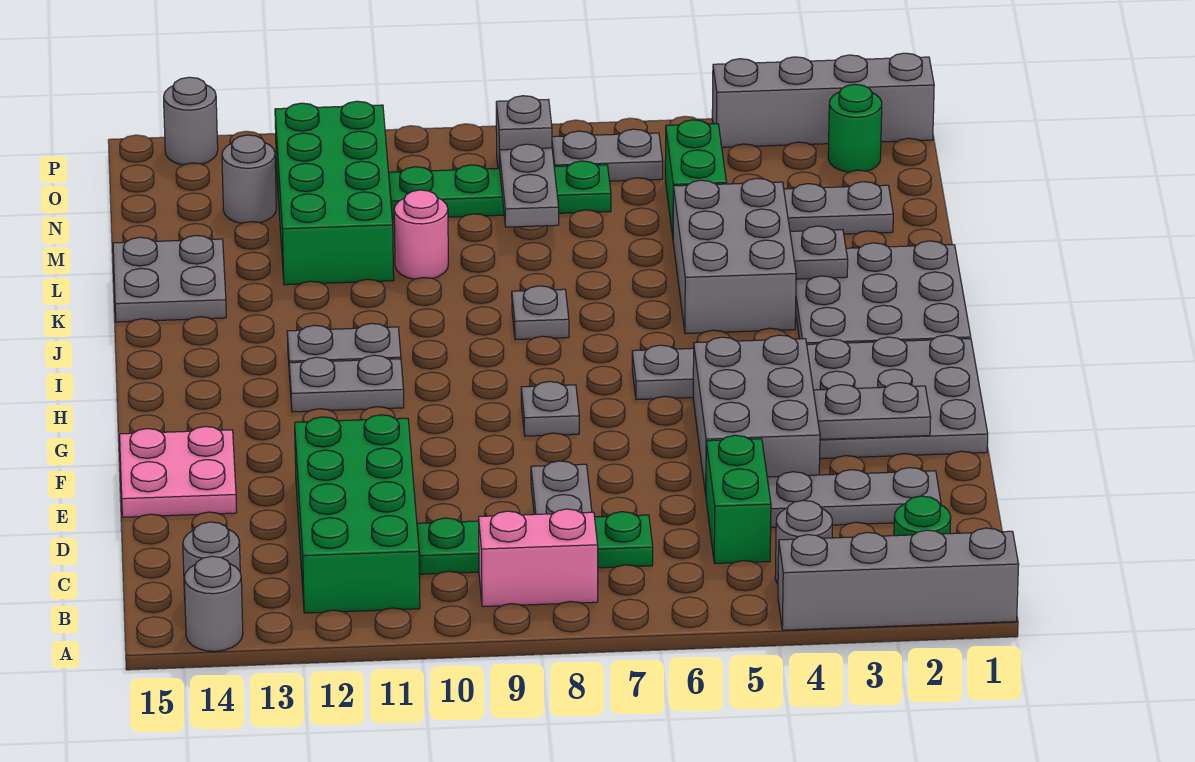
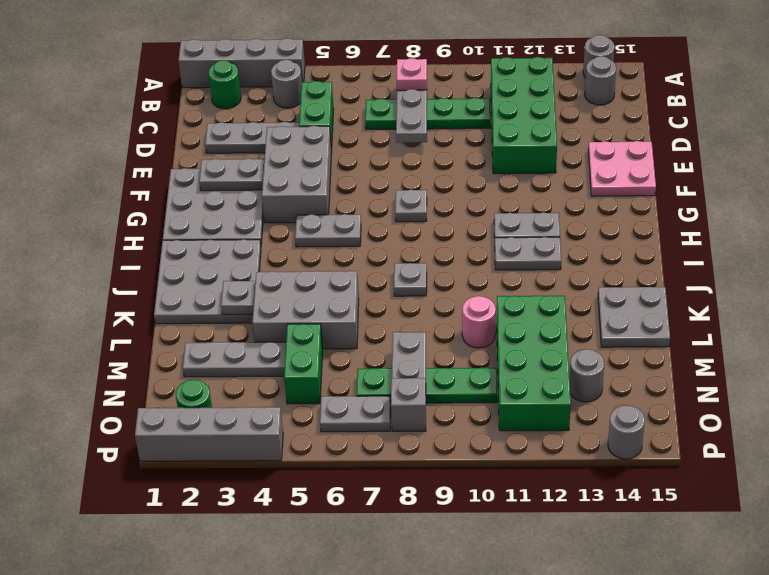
pink 1x2 brick [479,509,598,607] -> pink 1x1 brick [397,58,427,90]
grey 2x3 brick [673,178,796,334] -> grey 2x3 brick turned to [252,271,359,349]

